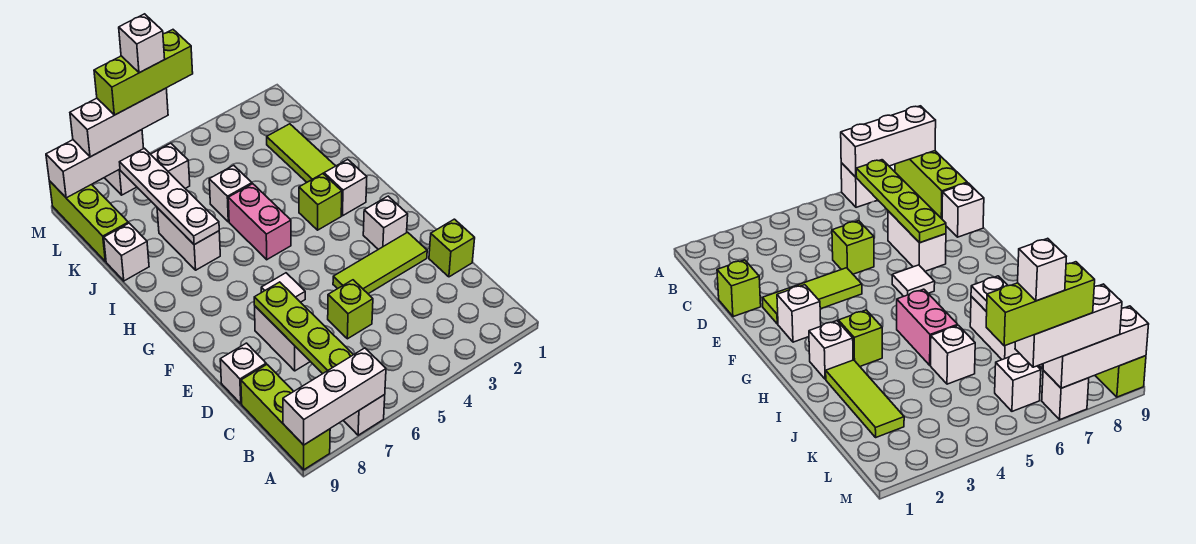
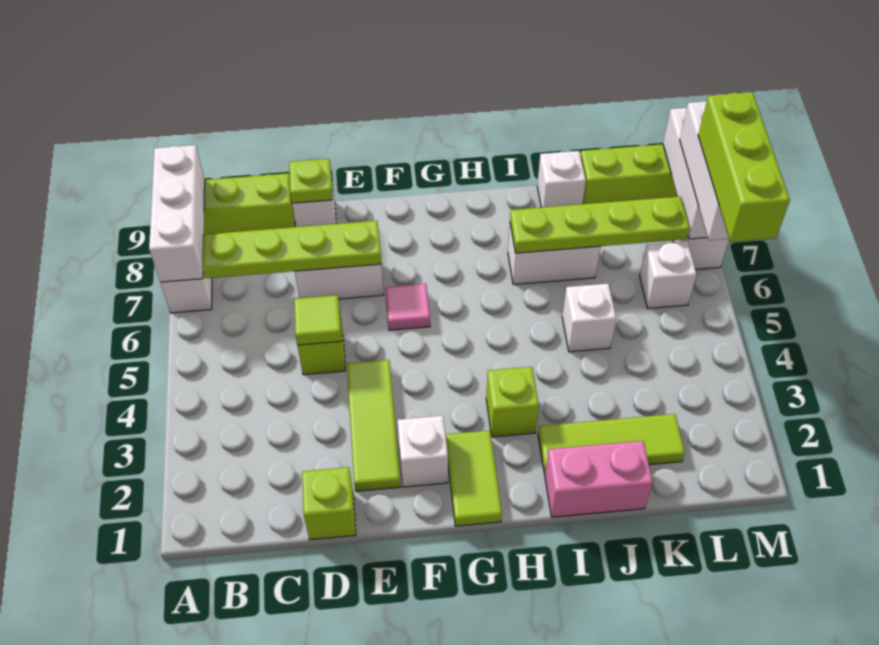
none -> lime 1x1 tile [294,295,341,345]
none -> lime 1x1 plate [289,159,333,203]
white 1x1 tile [261,273,305,302] -> pink 1x1 tile [385,284,430,330]
none -> lime 1x2 tile [446,430,502,526]
white 1x1 brick [324,159,367,216] -> none
pink 1x2 brick [228,184,291,260] -> pink 1x2 brick moved to [545,441,653,517]
white 1x4 plate [120,148,219,245] -> lime 1x4 plate [510,196,690,253]
white 1x1 brick [119,14,165,73] -> none

